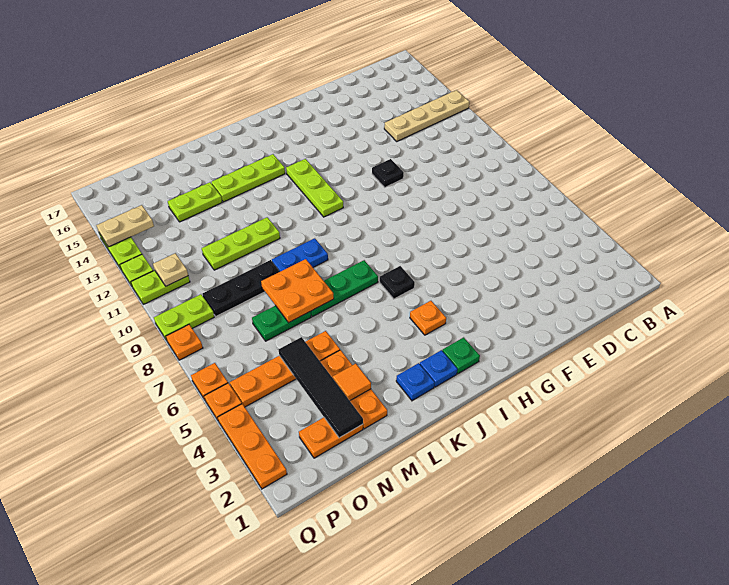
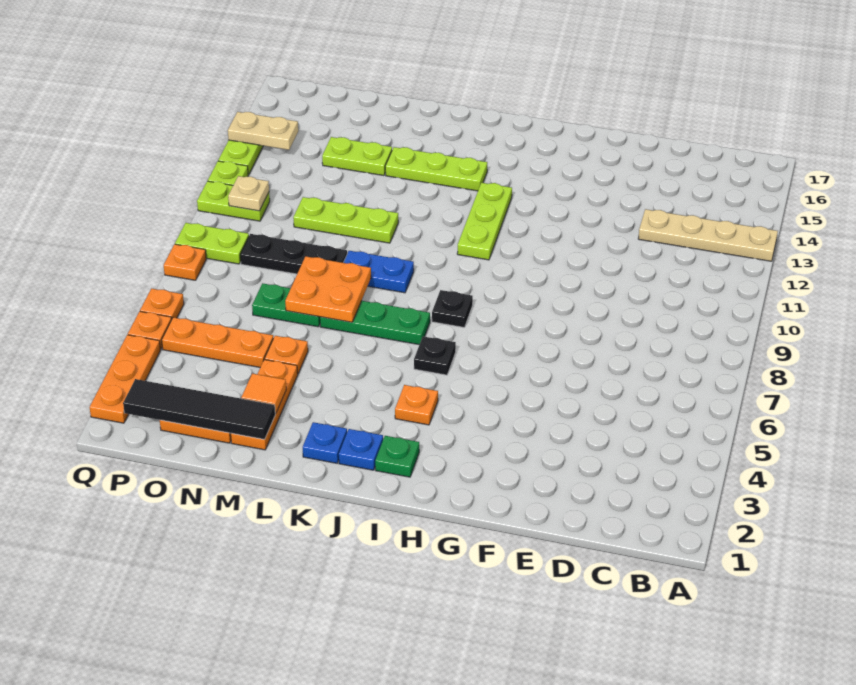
black 1x1 plate [372,159,404,187] -> black 1x1 plate moved to [432,290,473,327]
black 1x4 tile [279,337,363,438] -> black 1x4 tile turned to [123,379,275,439]

